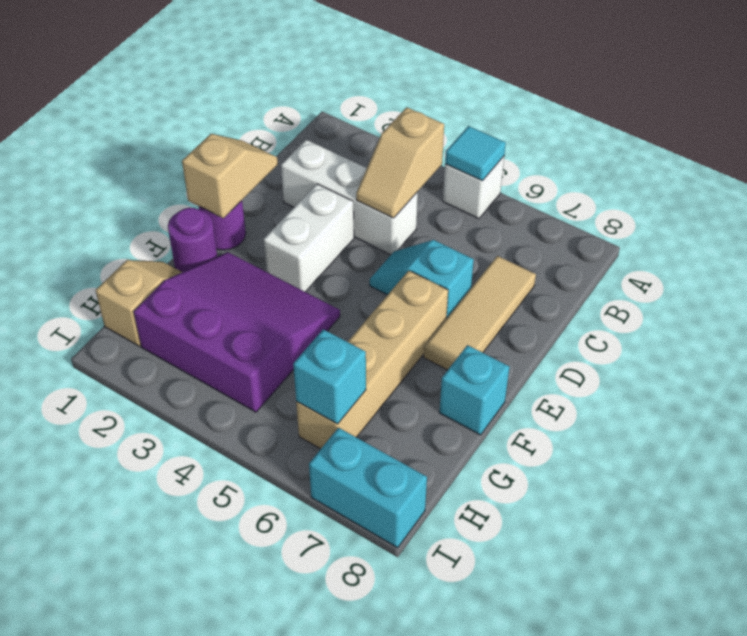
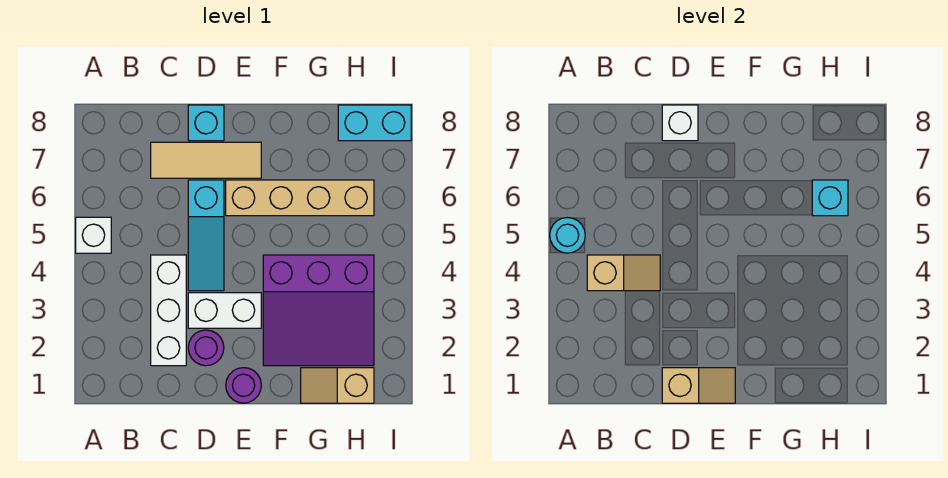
cyan 1x1 tile [445,126,506,181] -> cyan 1x1 round brick [550,218,585,253]
tan 1x2 slope [182,134,278,218] -> tan 1x2 slope turned to [662,368,735,403]
cyan 1x2 slope [370,240,474,317] -> cyan 1x3 slope [188,180,224,291]
none -> white 1x1 brick [662,105,698,141]
purple 1x1 round brick [168,208,217,272] -> purple 1x1 round brick moved to [188,330,224,366]
purple 3x3 slope [134,252,340,412] -> purple 3x3 slope turned to [263,255,374,366]
cyan 1x1 brick [439,345,510,435] -> cyan 1x1 brick moved to [188,105,224,141]
cyan 1x2 brick [309,428,427,548] -> cyan 1x2 brick turned to [338,105,411,141]

